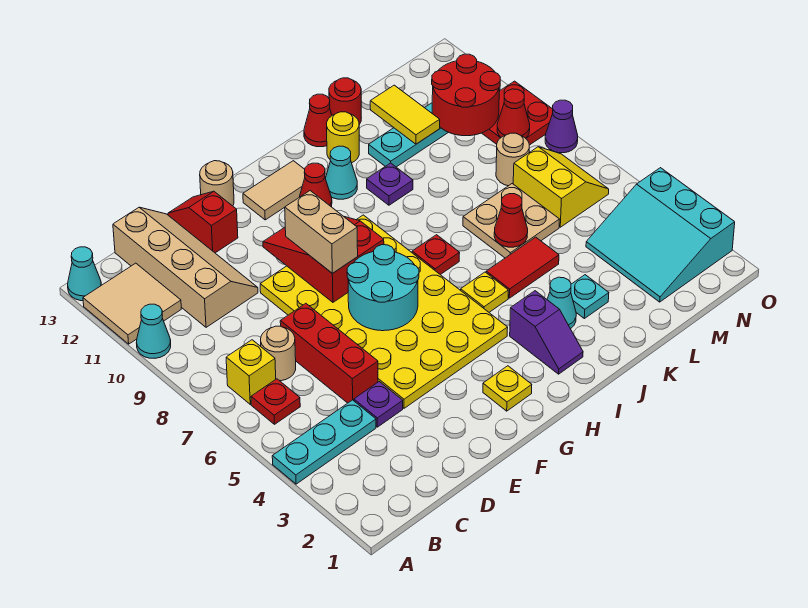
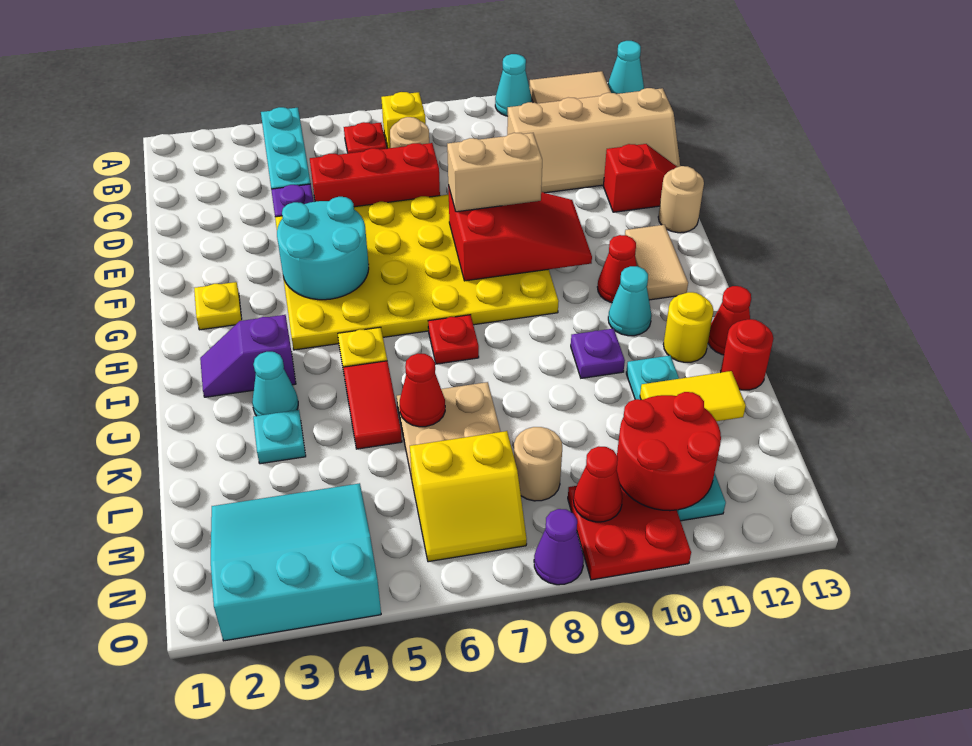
cyan 2x2 round brick [347,245,419,331] -> cyan 2x2 round brick moved to [277,197,369,300]

